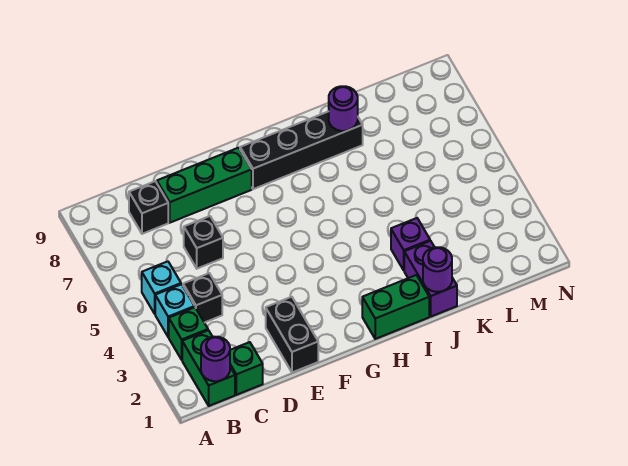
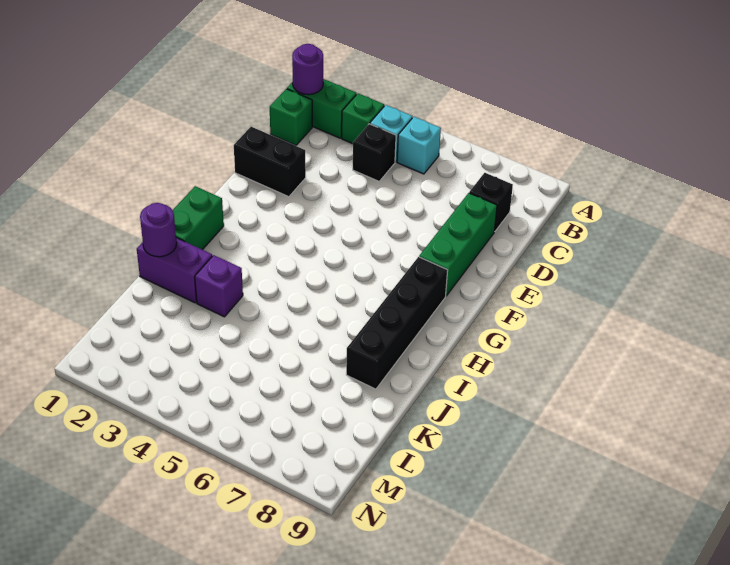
black 1x1 brick [184,216,223,269] -> none
purple 1x1 round brick [329,86,358,131] -> none

